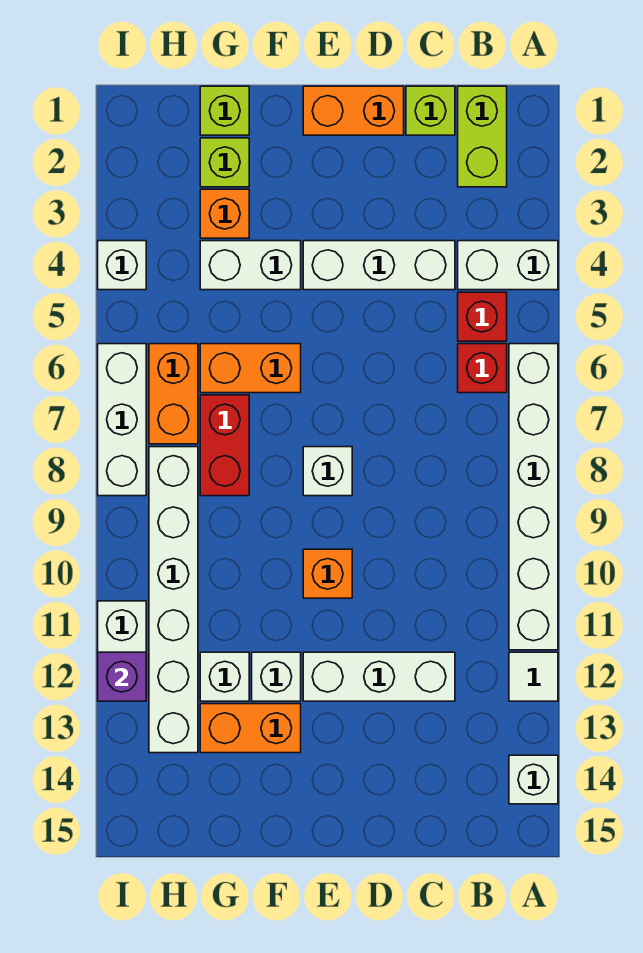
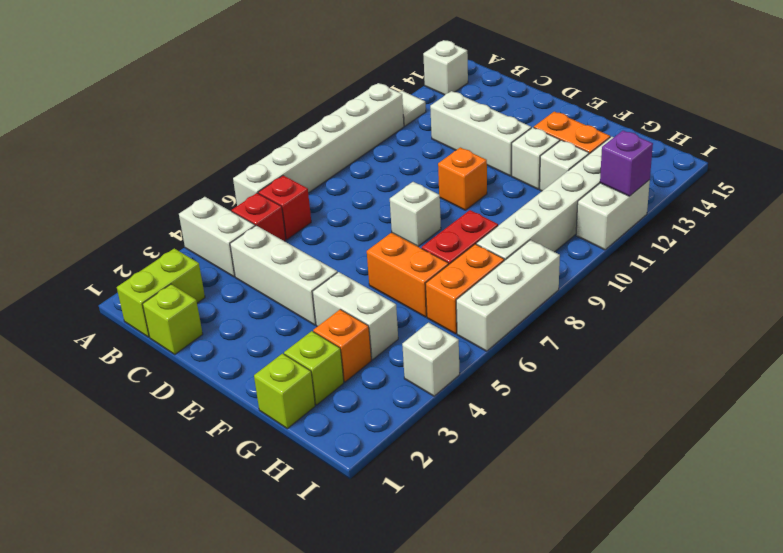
orange 1x2 brick [303,86,404,135] -> none

